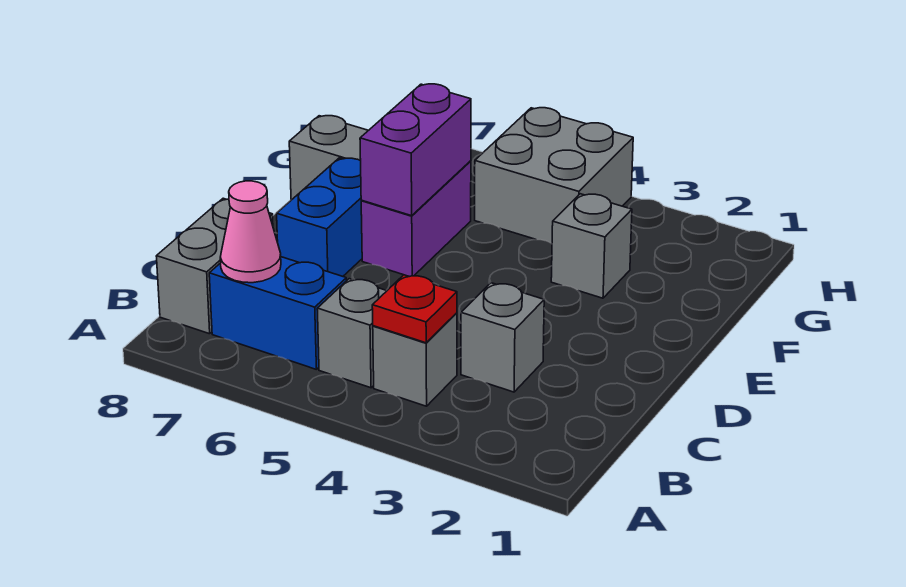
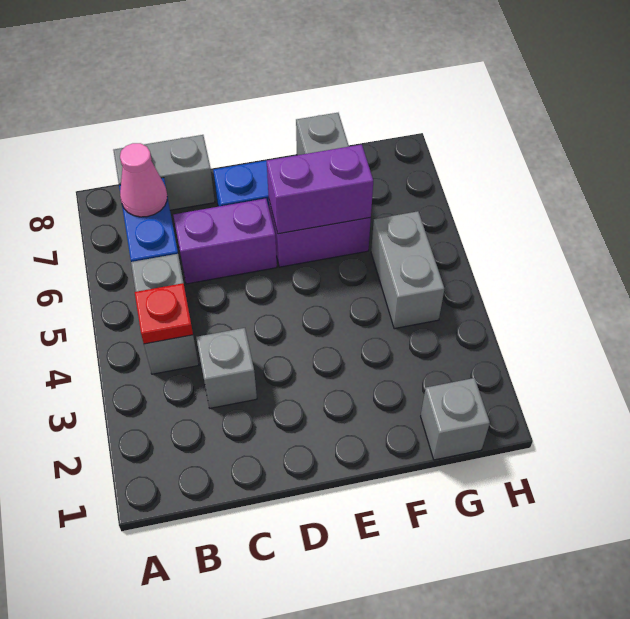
none -> purple 1x2 brick [173,199,277,284]
grey 1x1 brick [551,194,632,298] -> grey 1x1 brick moved to [421,378,490,460]
grey 2x2 brick [475,108,633,244] -> grey 1x2 brick [371,211,444,329]

